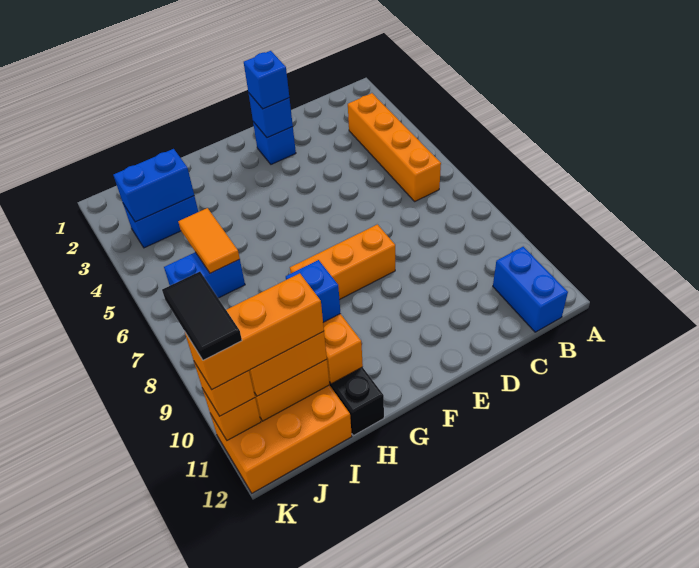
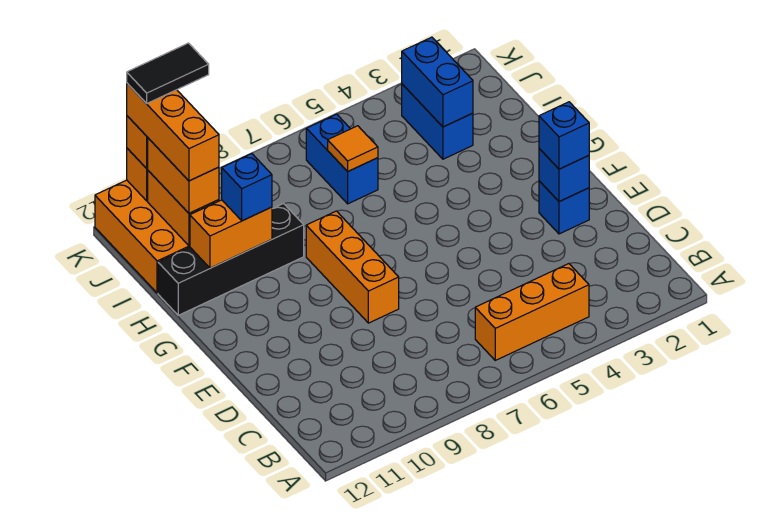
orange 1x4 brick [348,93,441,201] -> orange 1x3 brick [475,264,589,360]
blue 1x2 brick [493,247,568,332] -> none
orange 1x2 tile [178,208,240,273] -> orange 1x1 tile [328,126,378,171]

